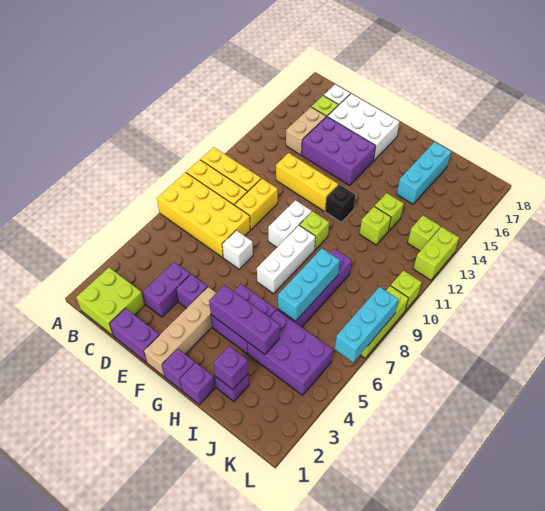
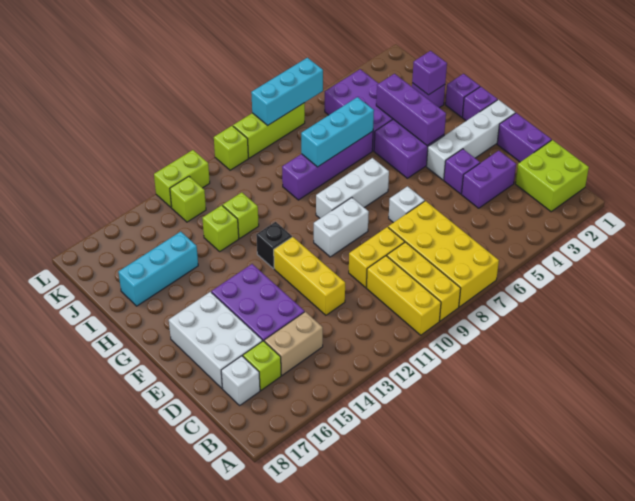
tan 1x4 brick [144,287,216,376] -> white 1x4 brick [426,100,515,180]
lime 1x1 brick [300,211,329,250] -> none

